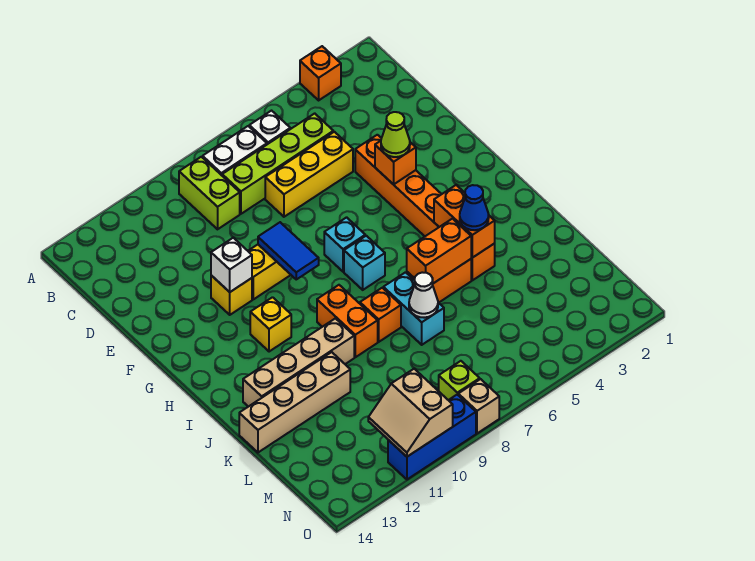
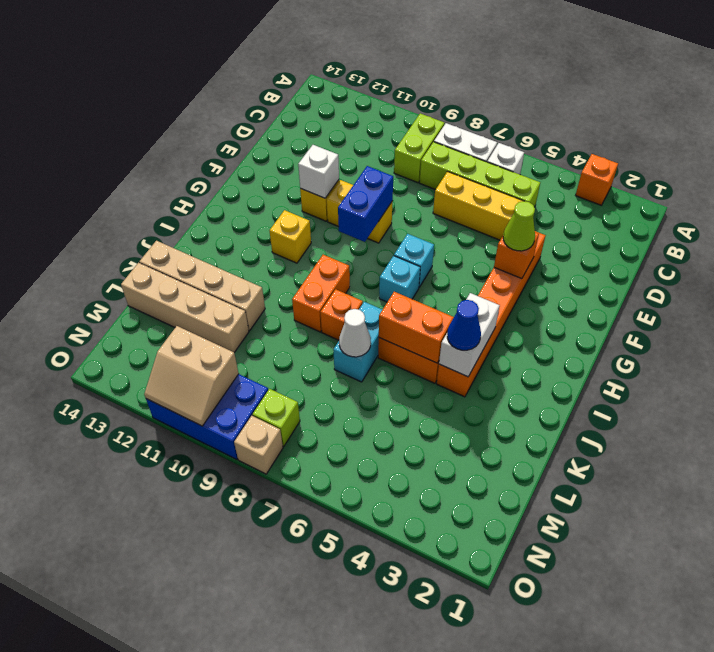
blue 1x2 tile [258,222,319,279] -> blue 1x2 brick [338,166,393,242]
orange 1x2 brick [434,185,495,258] -> white 1x2 brick [439,293,500,377]
tan 1x4 brick [243,318,354,407] -> tan 1x4 brick moved to [121,263,249,352]
tan 2x2 slope [368,369,453,457] -> tan 2x2 slope turned to [144,326,239,426]
blue 1x3 brick [388,395,476,479] -> blue 2x3 brick [146,374,268,459]

